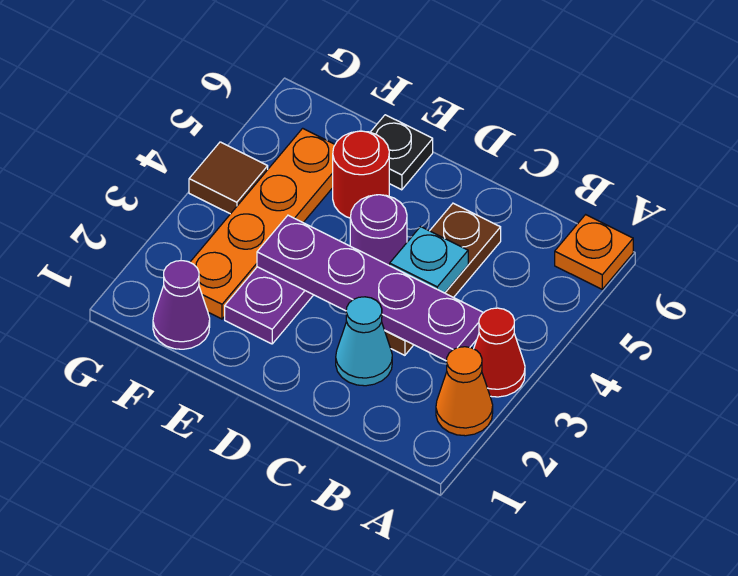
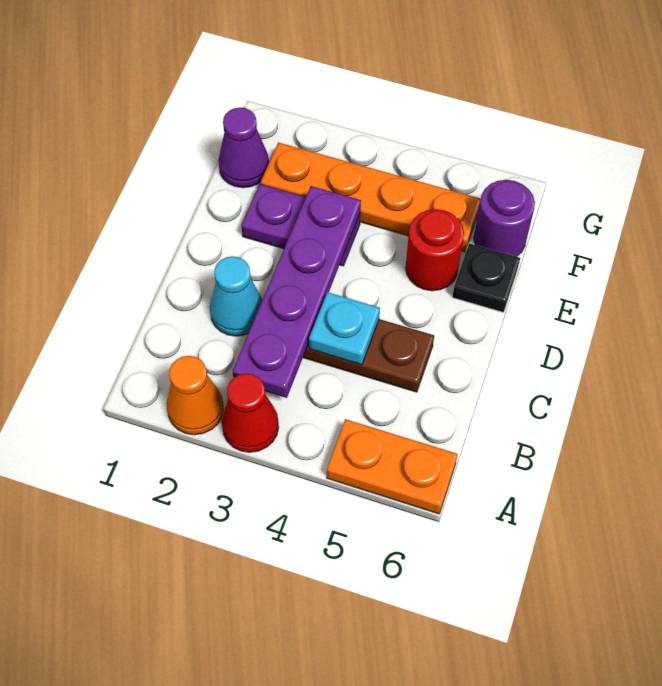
orange 1x1 plate [555,215,633,289] -> orange 1x2 plate [327,419,458,514]
purple 1x1 round brick [350,195,407,266] -> purple 1x1 round brick moved to [474,180,535,257]
brown 1x1 tile [189,142,268,214] -> none

